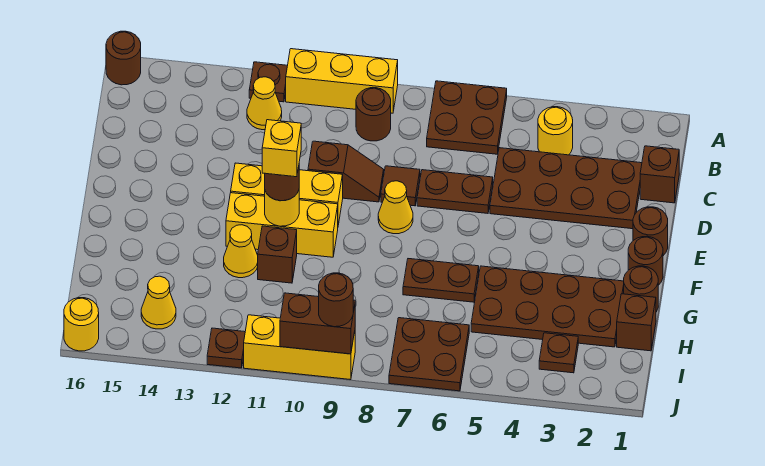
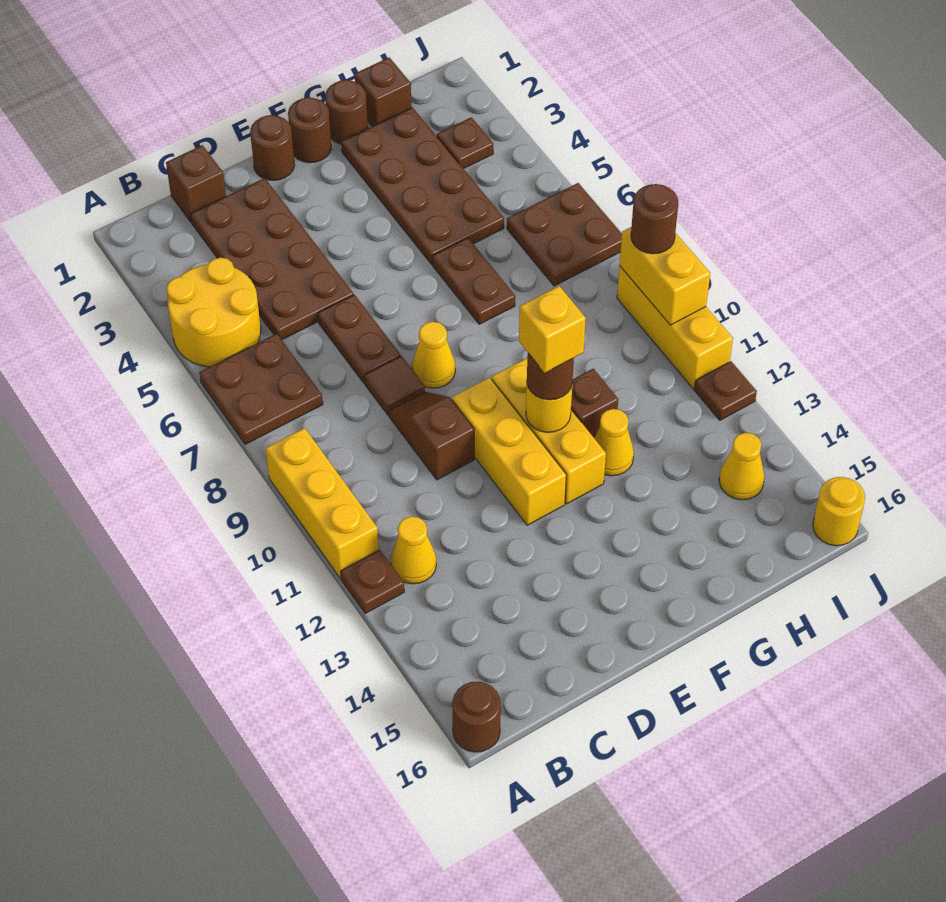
yellow 1x1 round brick [538,107,573,155] -> yellow 2x2 round brick [166,258,261,367]
brown 1x1 round brick [356,88,391,141] -> none
brown 1x2 brick [280,293,355,354] -> yellow 1x2 brick [620,227,710,325]

